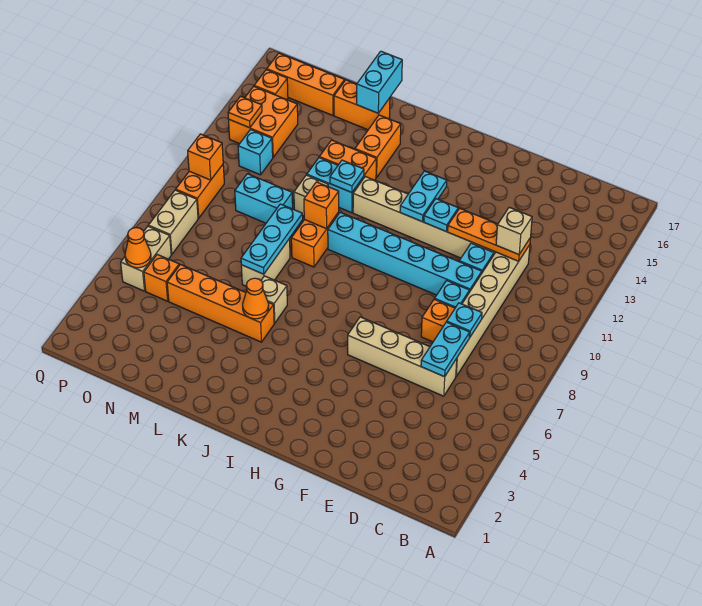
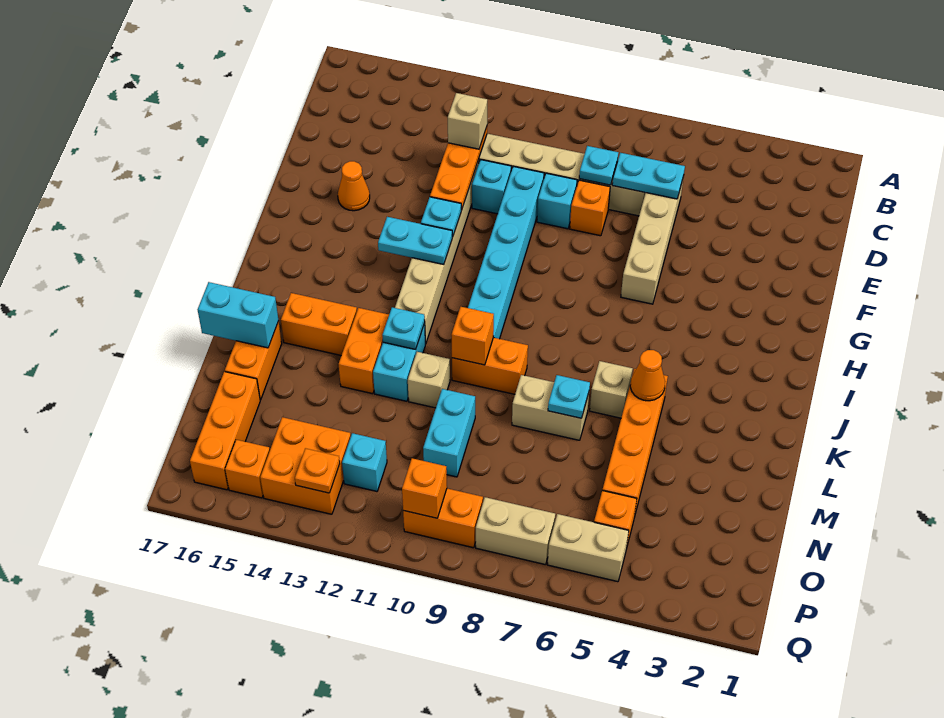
cyan 1x3 plate [241,204,303,274] -> cyan 1x1 plate [548,375,590,418]
orange 1x1 cone [125,228,151,268] -> orange 1x1 cone moved to [338,161,370,211]

